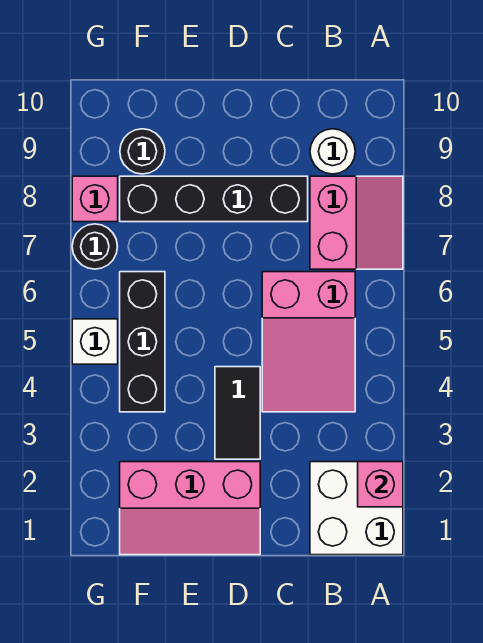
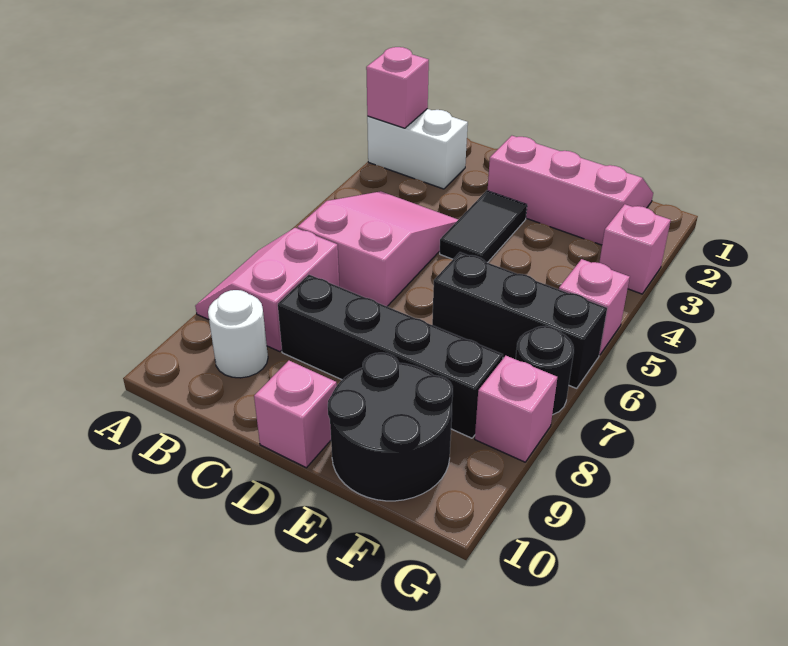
white 2x2 brick [310,462,403,555] -> white 1x2 brick [367,109,468,189]
none -> pink 1x1 brick [254,361,337,468]
black 1x3 brick [120,272,165,412] -> black 1x3 brick turned to [432,252,607,388]
black 1x1 round brick [120,129,165,174] -> black 2x2 round brick [328,353,453,501]
none -> pink 1x1 brick [599,204,671,294]
white 1x1 brick [72,319,118,364] -> pink 1x1 brick [559,259,630,355]

